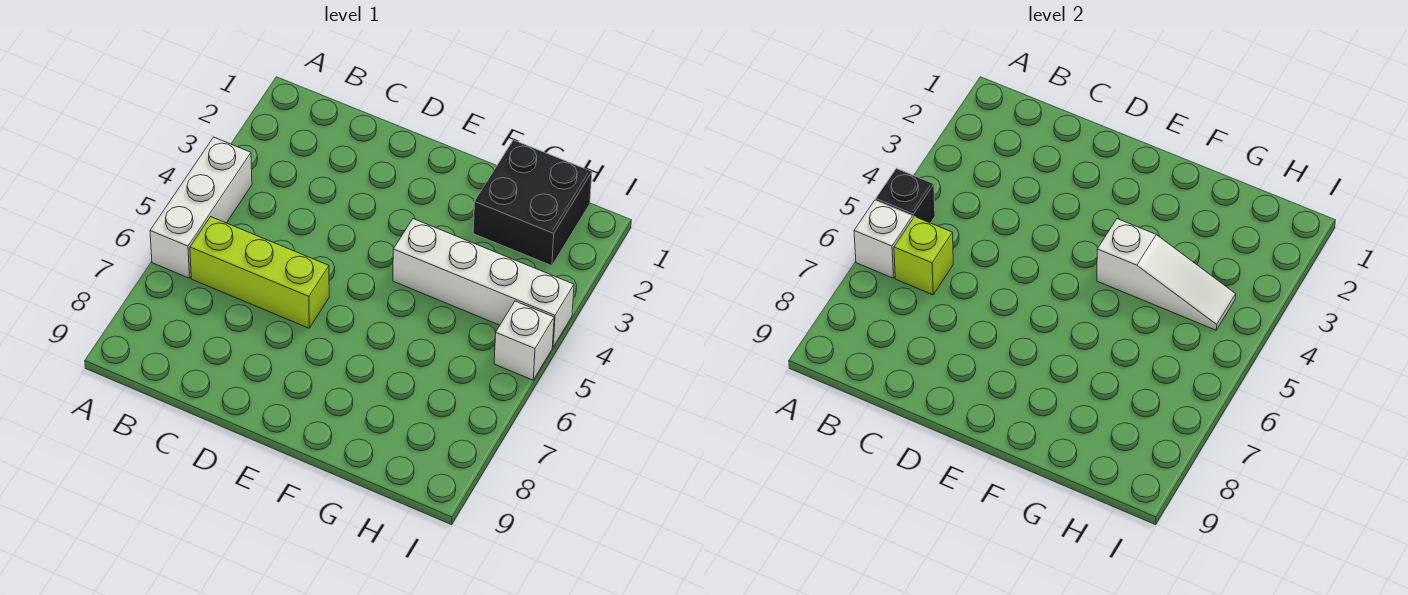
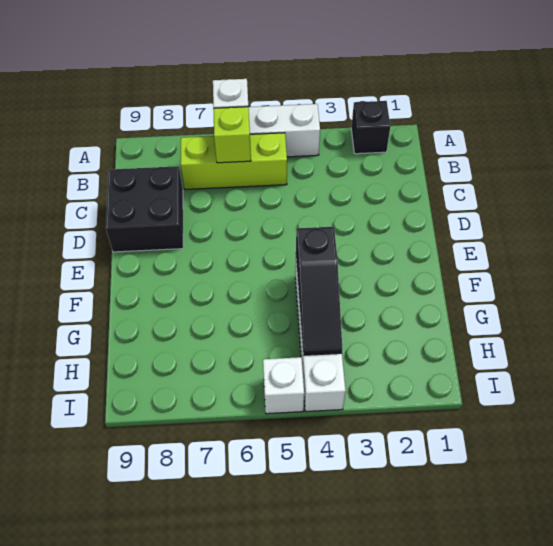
black 1x1 brick [876,169,935,223] -> black 1x1 brick moved to [351,101,390,154]
lime 1x3 brick [190,217,329,328] -> lime 1x3 brick turned to [181,133,287,189]
white 1x3 slope [1097,219,1236,330] -> black 1x3 slope [296,227,342,355]
black 2x2 brick [473,140,592,266] -> black 2x2 brick moved to [106,166,183,252]

